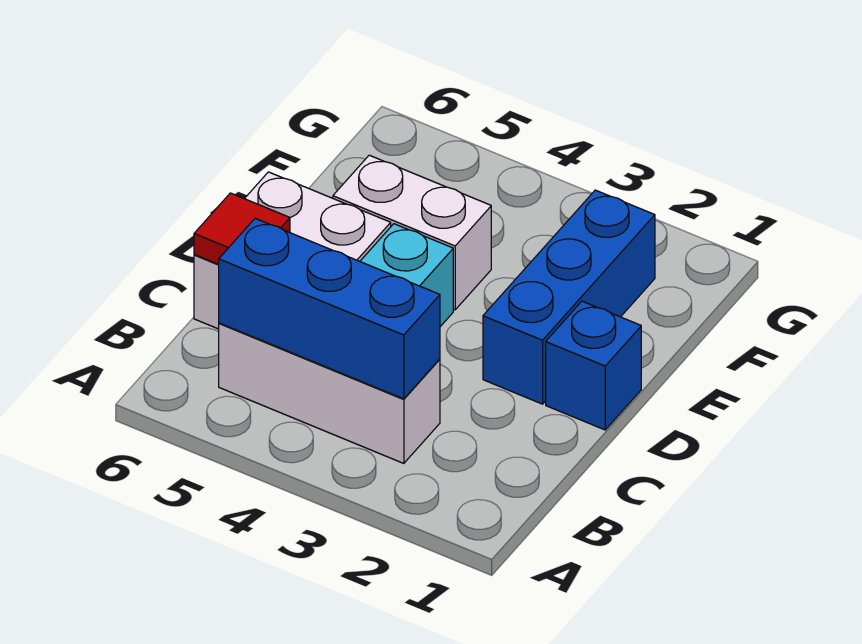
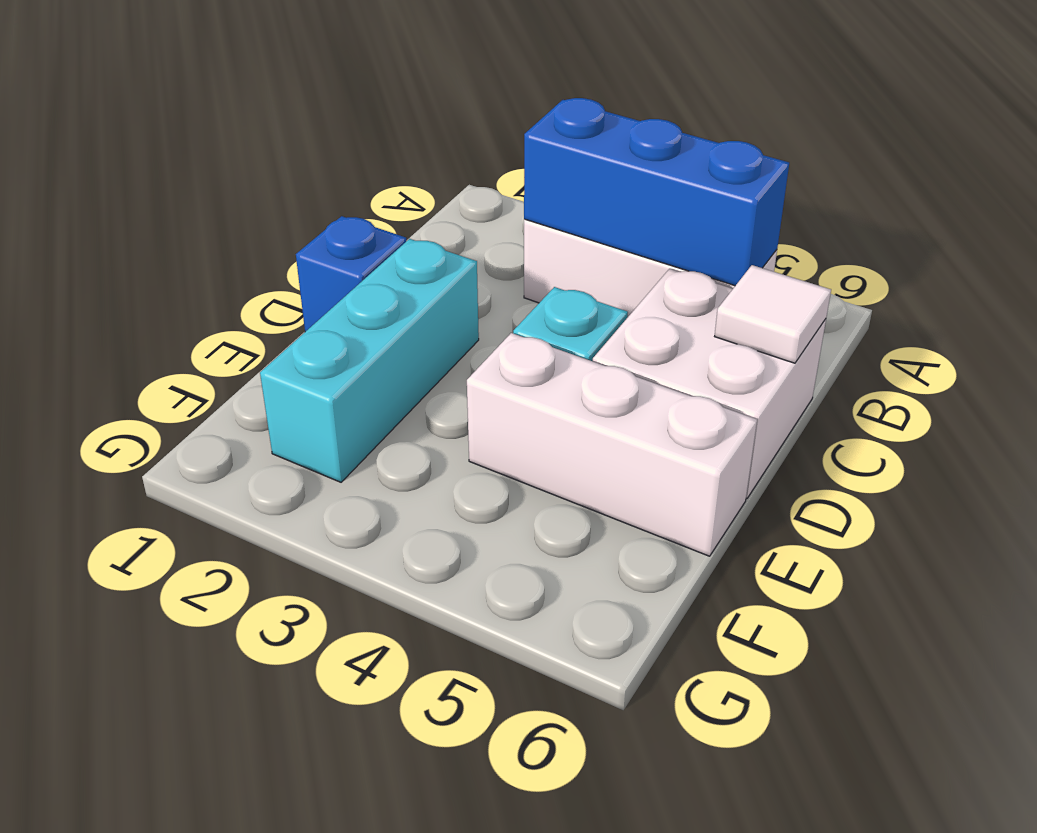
red 1x1 tile [194,193,290,264] -> white 1x1 tile [715,265,831,363]
blue 1x3 brick [483,190,655,404] -> cyan 1x3 brick [260,239,479,482]
white 1x2 brick [333,155,491,310] -> white 1x3 brick [467,333,757,556]

